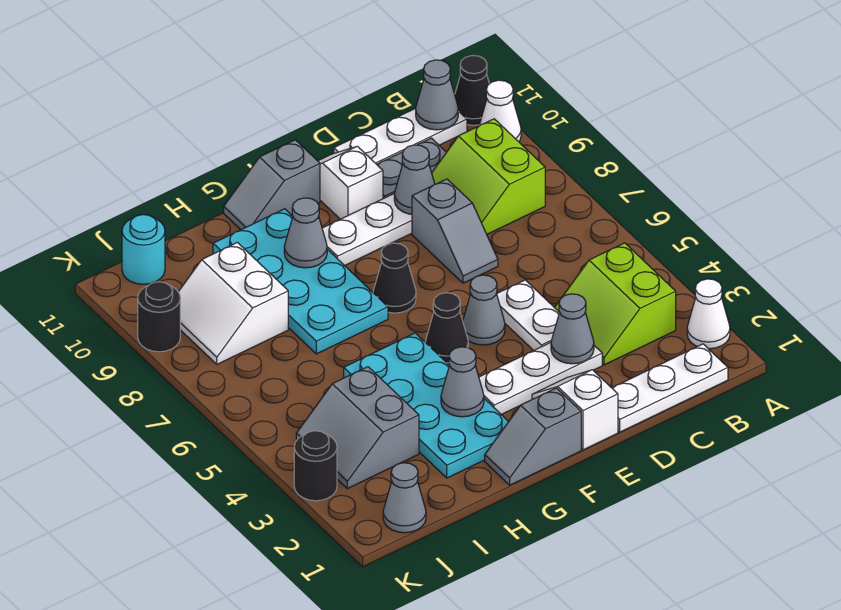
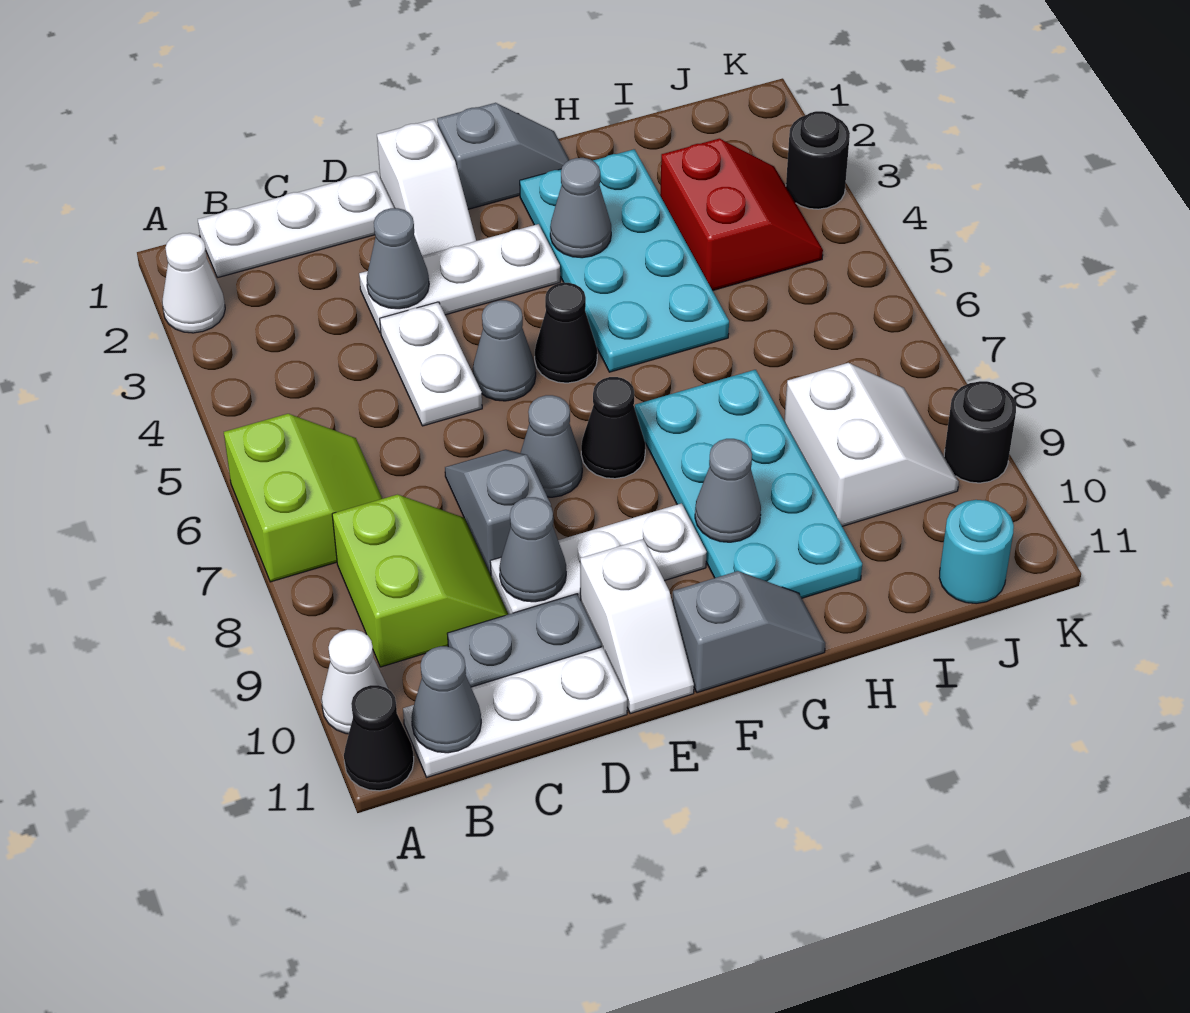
lime 2x2 slope [555,243,676,365] -> lime 2x2 slope moved to [224,414,382,582]
grey 2x2 slope [296,367,419,489] -> red 2x2 slope [660,139,823,291]
grey 1x1 cone [383,463,426,533] -> grey 1x1 cone moved to [521,395,582,497]

